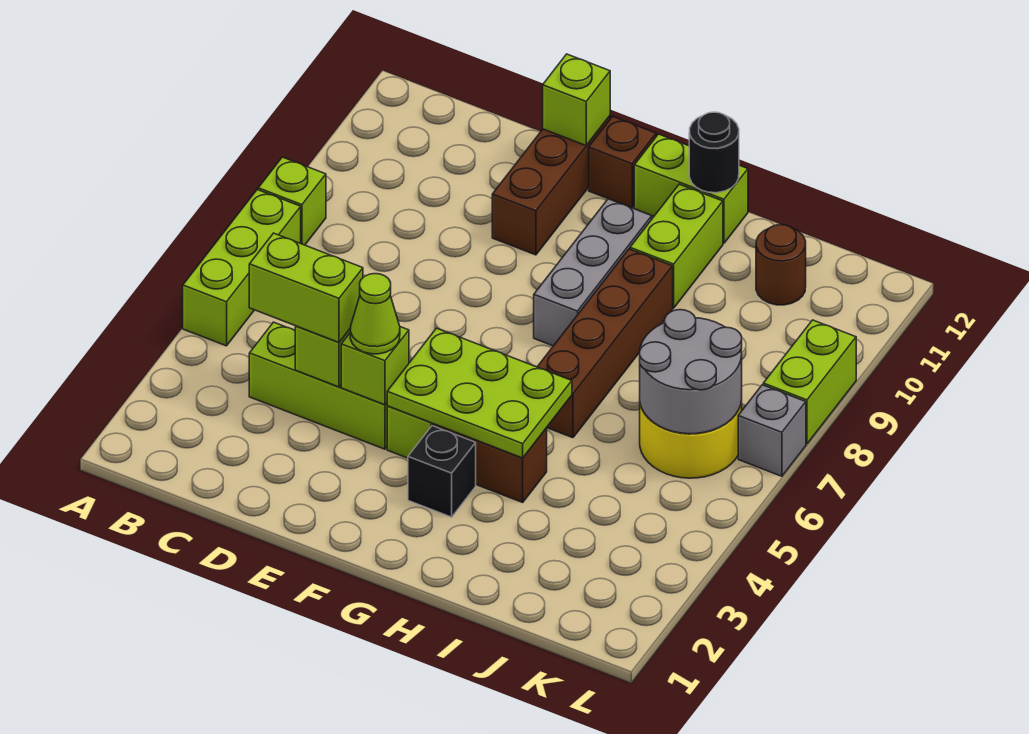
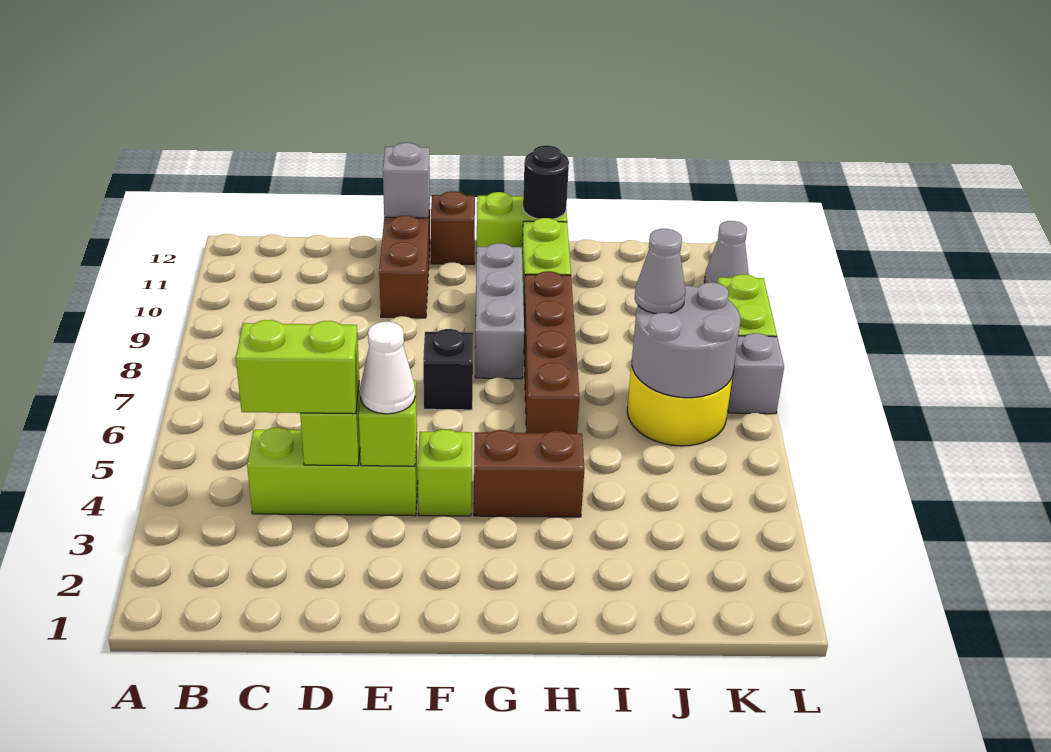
lime 1x3 brick [183,190,301,346] -> none
lime 1x1 brick [258,157,326,245] -> none
lime 1x1 cone [350,274,400,354] -> white 1x1 cone [360,322,415,414]
lime 1x1 brick [543,54,610,145] -> grey 1x1 brick [383,143,430,218]
lime 2x3 plate [387,328,572,458] -> none
black 1x1 brick [408,426,476,517] -> black 1x1 brick moved to [423,329,473,410]
none -> grey 1x1 cone [635,229,685,314]
brown 1x1 round brick [756,225,806,305] -> none
none -> grey 1x1 cone [704,221,749,283]

